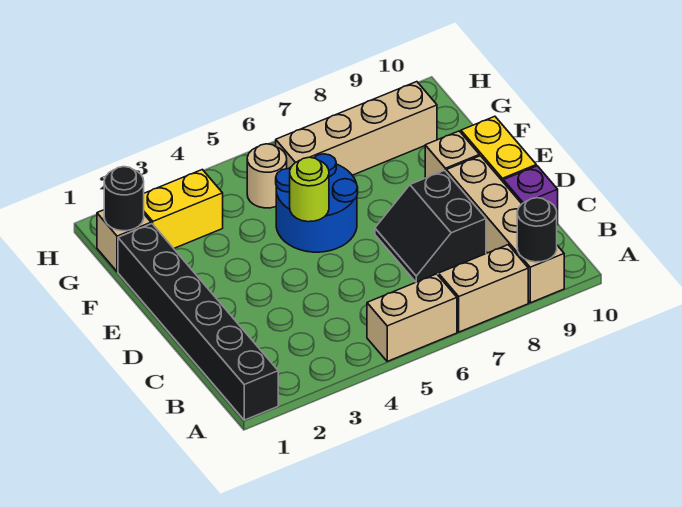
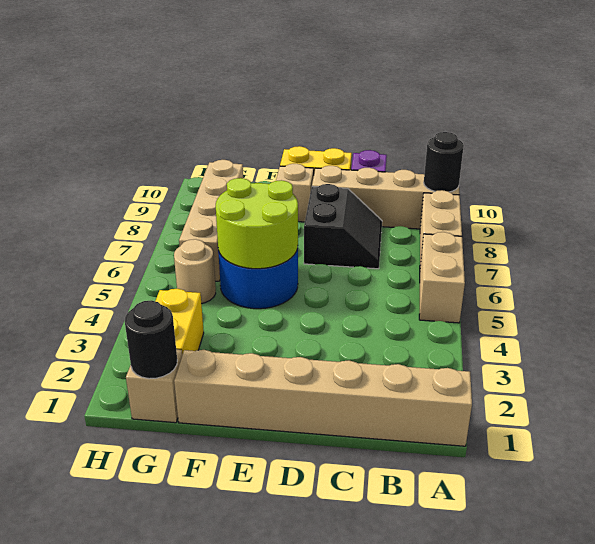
black 1x6 brick [118,224,278,420] -> tan 1x6 brick [174,350,472,446]
black 2x2 slope [375,170,486,282] -> black 2x2 slope turned to [304,184,382,269]
lime 1x1 round brick [290,157,329,222] -> lime 2x2 round brick [216,178,298,269]

